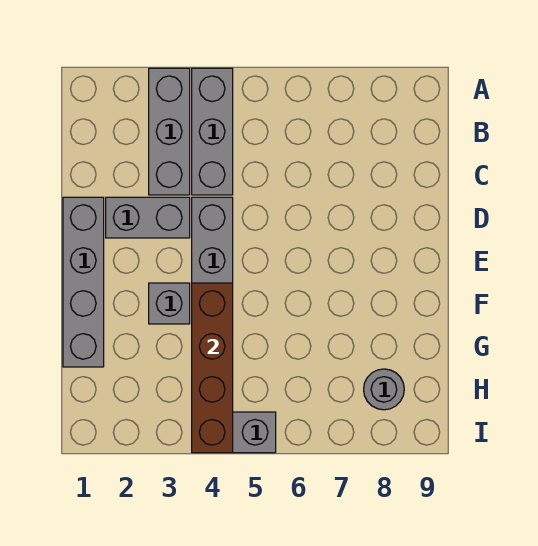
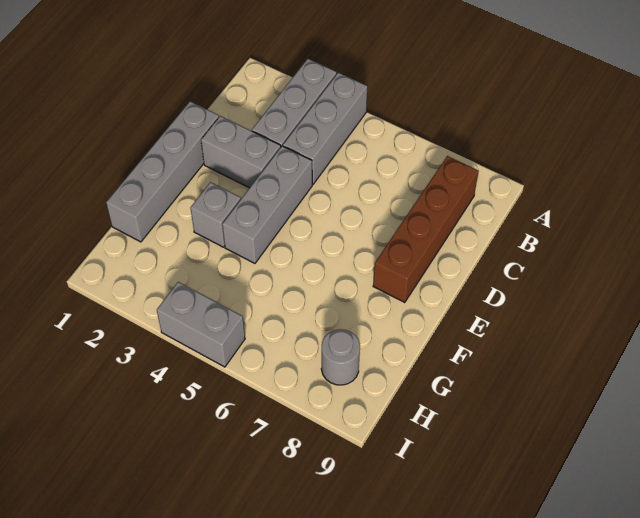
brown 1x4 brick [192,283,233,453] -> brown 1x4 brick moved to [373,156,479,303]

